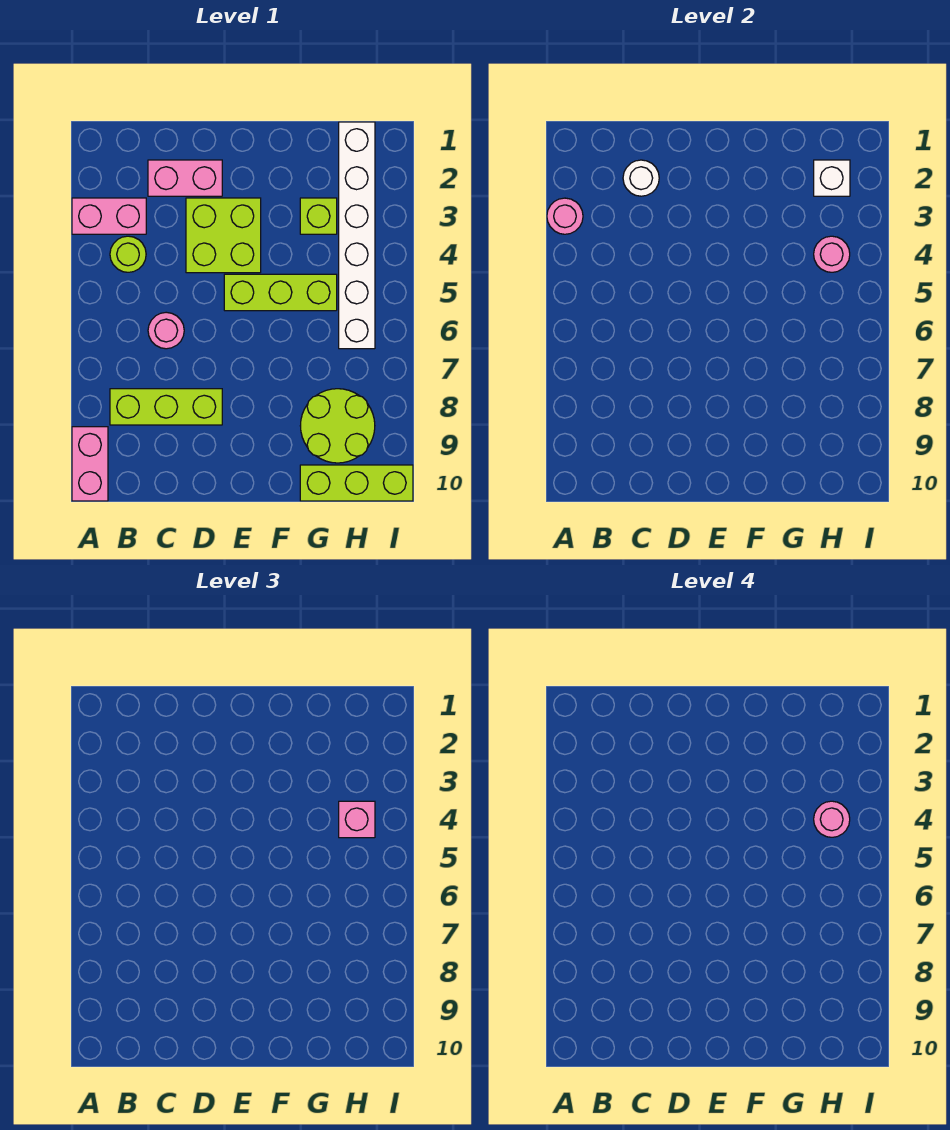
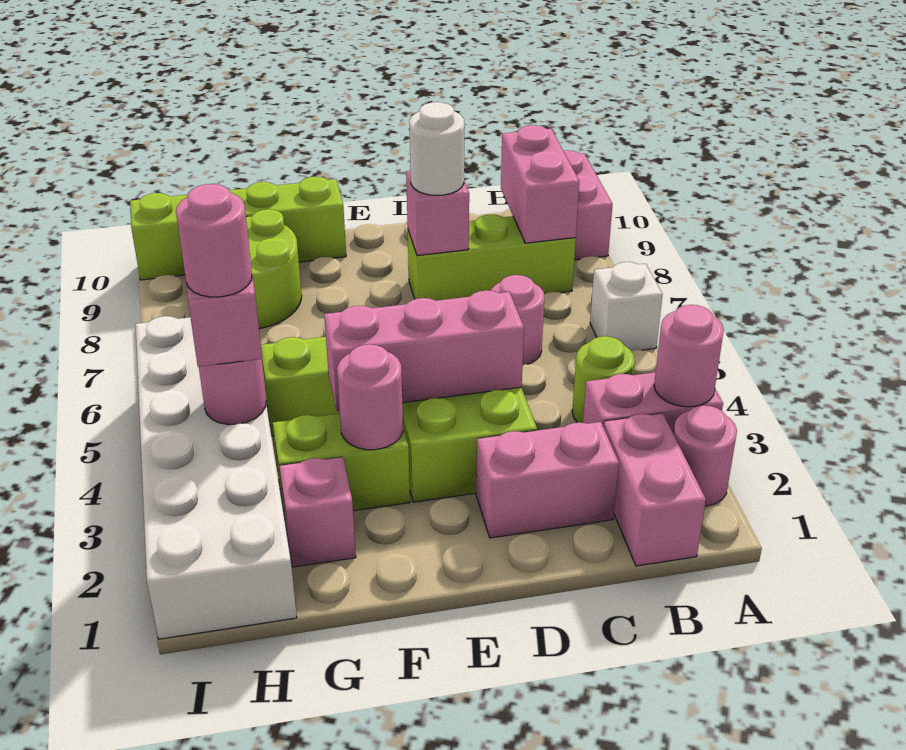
none -> pink 1x1 round brick [673,405,737,506]
none -> pink 1x2 brick [603,413,706,566]
none -> pink 1x2 brick [501,125,579,243]
white 1x1 round brick [623,160,659,196] -> white 1x1 round brick moved to [409,102,464,195]
none -> pink 1x3 brick [324,290,524,411]
none -> pink 1x1 brick [406,171,469,256]
none -> pink 1x1 round brick [337,344,403,450]
none -> pink 1x1 brick [279,457,356,567]
lime 1x1 brick [300,198,337,234] -> lime 1x2 brick [273,414,410,516]
lime 1x3 brick [300,465,413,501] -> lime 1x4 brick [130,177,346,280]
white 1x6 brick [339,122,375,349] -> white 2x6 brick [136,316,297,639]
white 1x1 brick [814,160,850,196] -> white 1x1 brick moved to [590,262,663,351]

